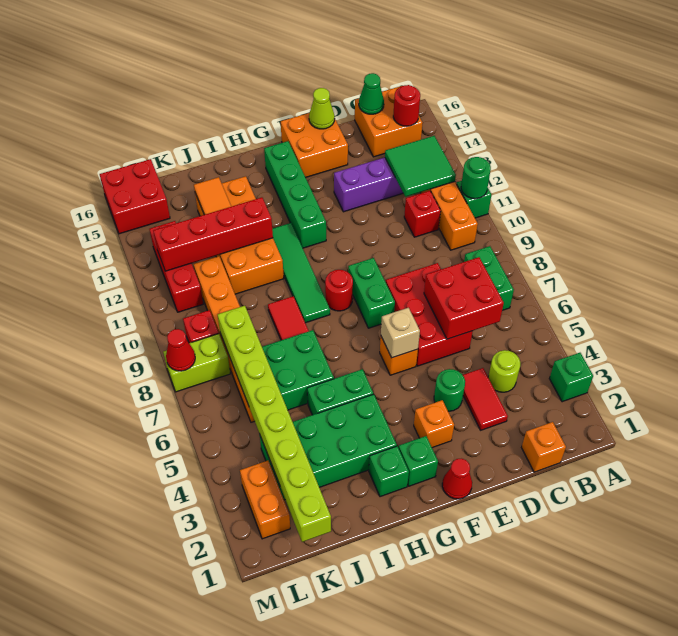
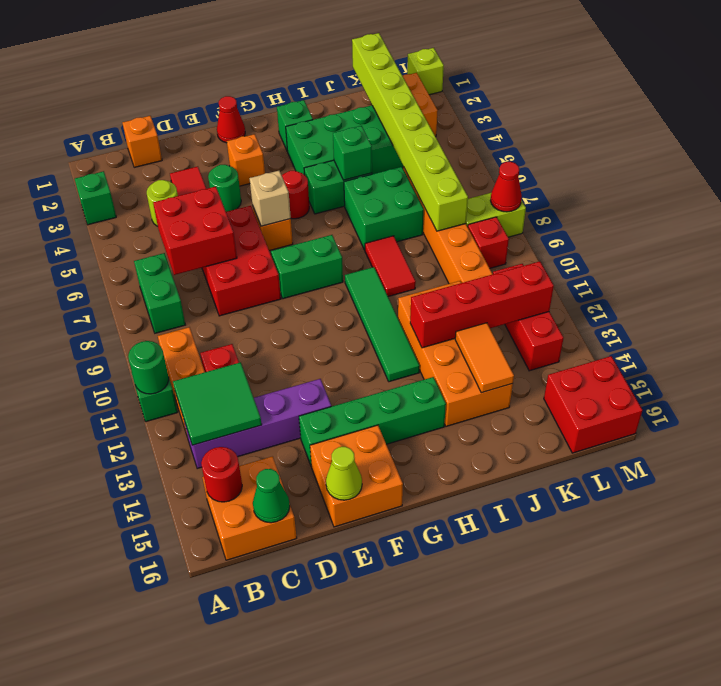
green 1x2 brick [348,258,395,328] -> green 1x2 brick turned to [271,235,343,299]
green 1x1 brick [399,436,438,486] -> green 1x1 brick moved to [333,126,372,180]
red 1x1 round brick [325,270,353,311] -> red 1x1 round brick moved to [282,171,309,219]
green 1x4 brick [264,141,326,248] -> green 1x4 brick turned to [299,377,446,467]
none -> lime 1x1 brick [407,48,444,95]

